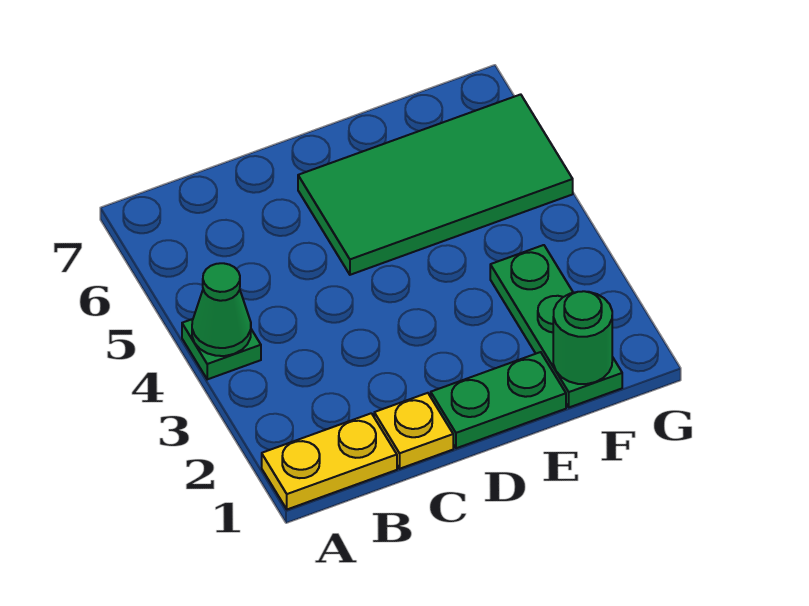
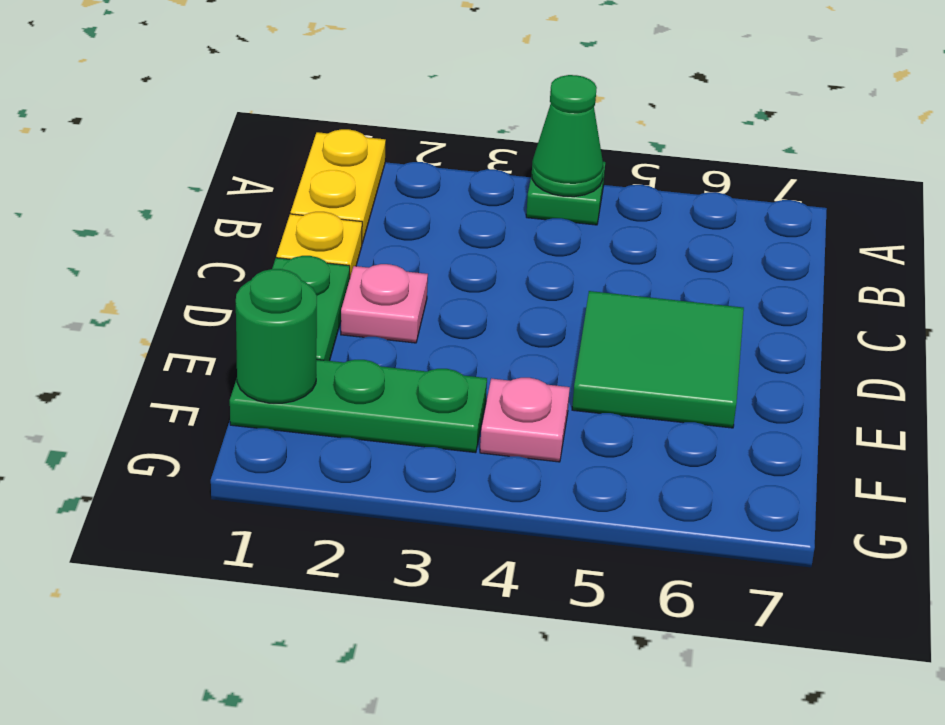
none -> pink 1x1 plate [341,264,428,343]
green 2x4 tile [298,94,573,275] -> green 2x2 tile [572,291,744,428]
none -> pink 1x1 plate [480,378,570,462]

